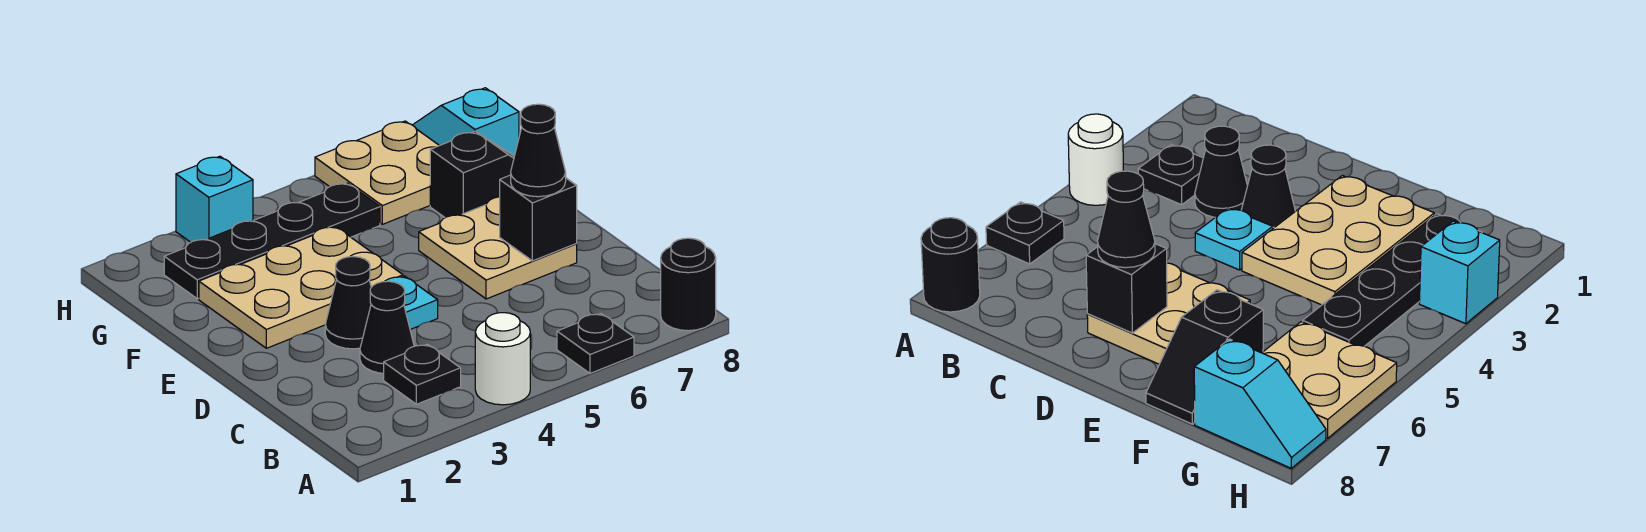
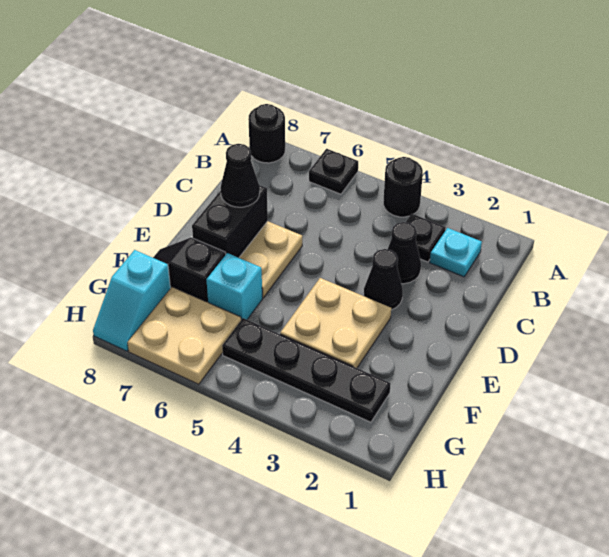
white 1x1 round brick [475,313,530,405] -> black 1x1 round brick [383,157,423,217]
cyan 1x1 plate [384,276,438,329] -> cyan 1x1 plate moved to [430,228,482,277]
black 1x1 brick [500,175,577,261] -> black 1x2 brick [192,185,268,258]
tan 2x3 plate [199,226,403,348] -> tan 2x2 plate [280,278,391,368]
cyan 1x1 brick [176,156,253,242] -> cyan 1x1 brick moved to [206,253,262,320]

